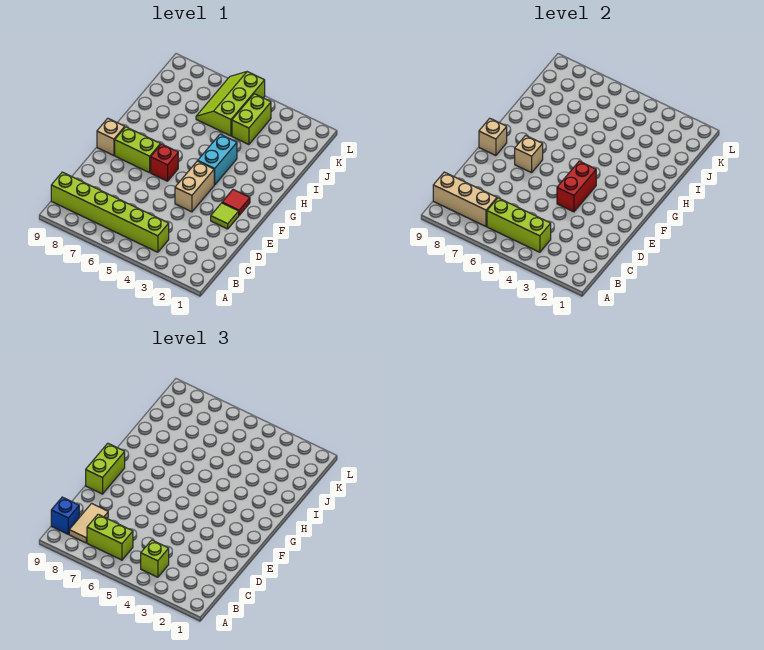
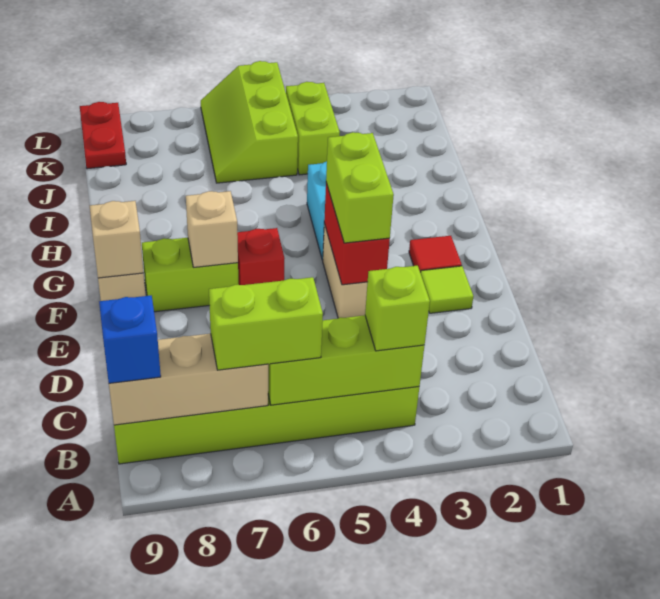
tan 1x2 tile [69,503,108,543] -> none
lime 1x2 brick [86,443,125,494] -> lime 1x2 brick moved to [326,132,394,243]
none -> red 1x2 plate [80,102,126,169]

